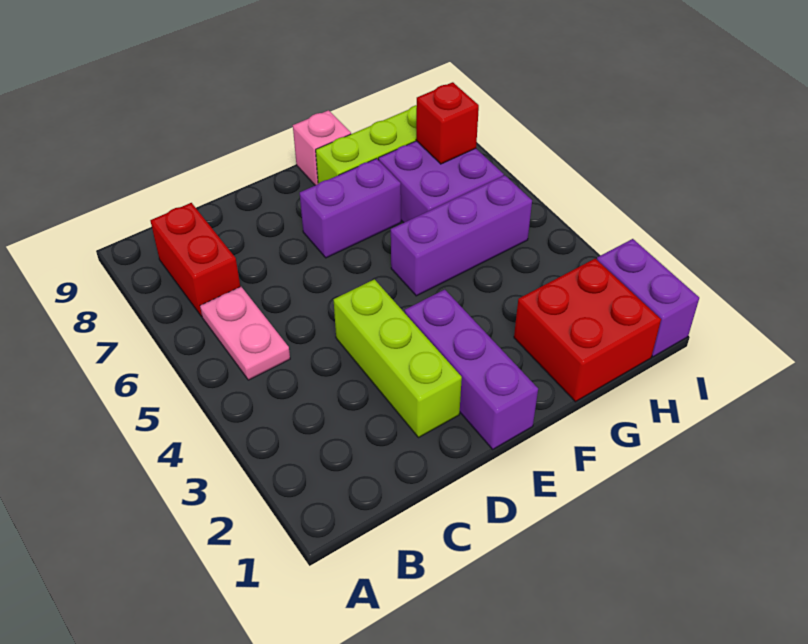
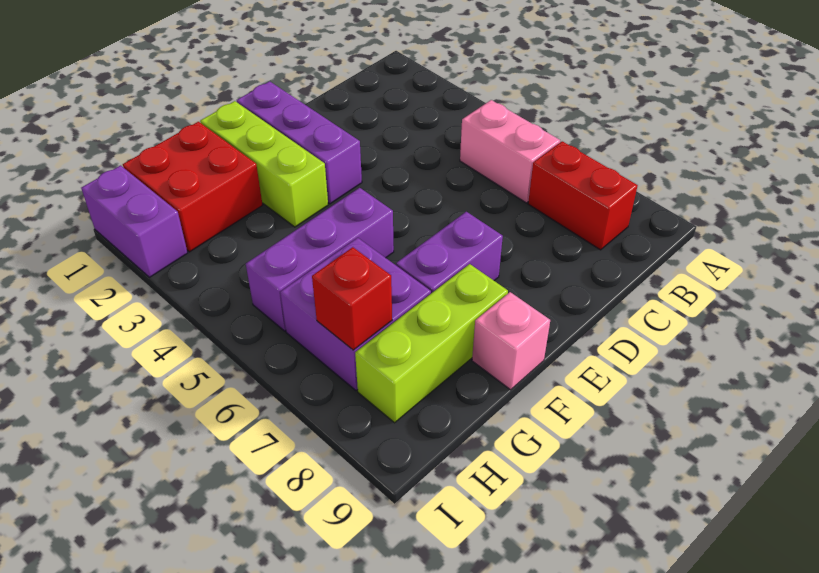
pink 1x2 plate [200,287,290,380] -> pink 1x2 brick [460,100,560,203]
lime 1x3 brick [334,279,462,438] -> lime 1x3 brick moved to [200,101,328,227]

